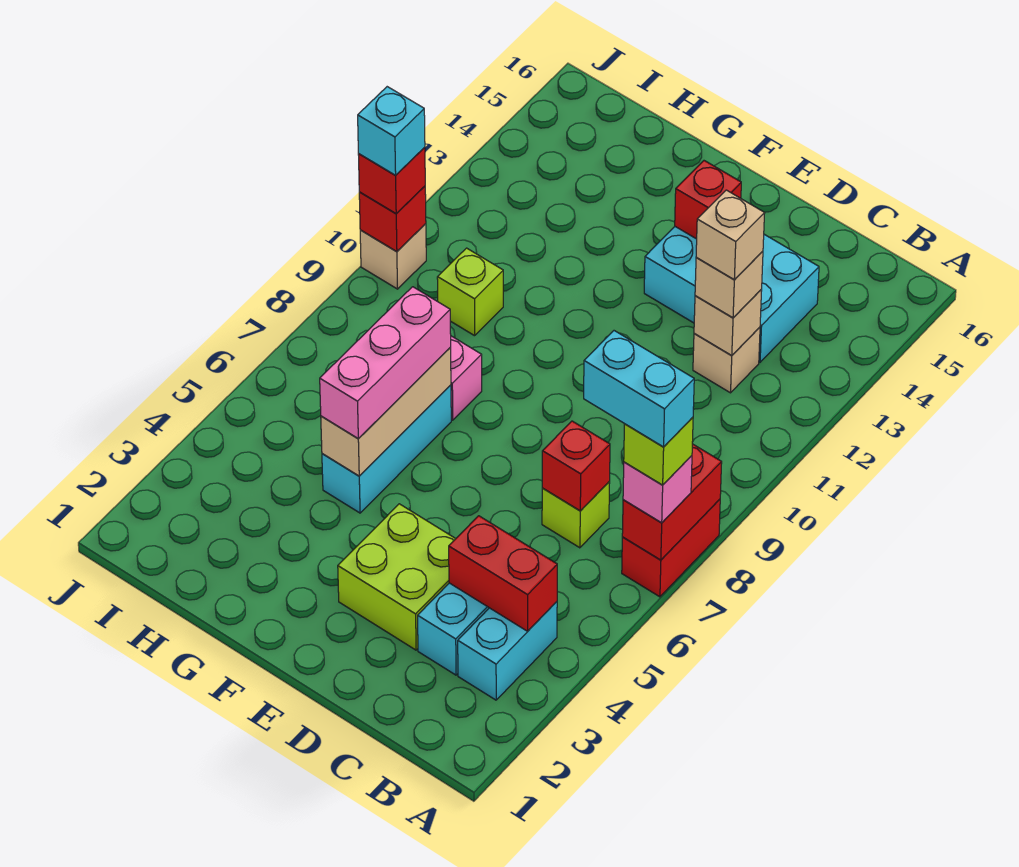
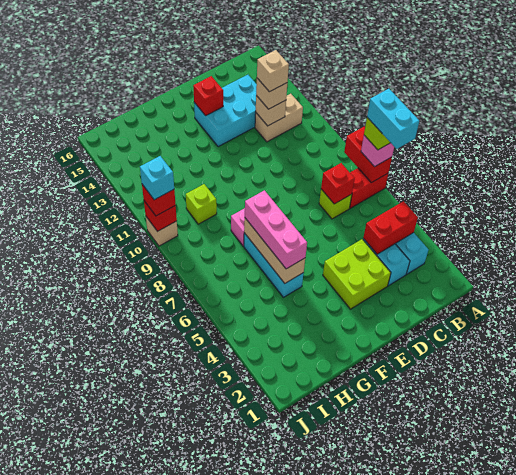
red 1x2 brick [622,499,720,597] -> red 1x2 brick turned to [350,168,388,208]
cyan 1x2 brick [584,331,694,447] -> cyan 1x2 brick turned to [367,89,419,149]
tan 1x1 brick [693,327,760,393] -> tan 1x2 brick [255,94,303,142]

